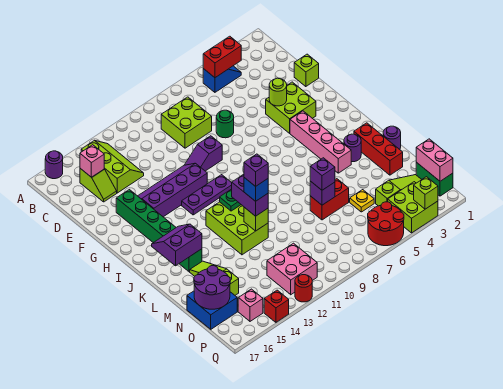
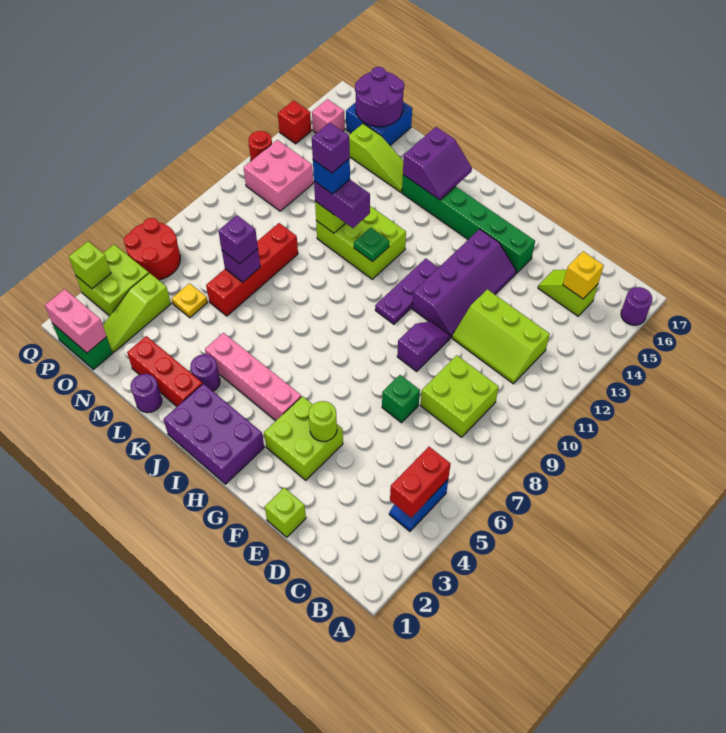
lime 2x3 slope [81,140,144,193] -> lime 2x3 slope moved to [452,289,550,384]
pink 1x1 brick [80,145,104,177] -> yellow 1x1 brick [563,251,604,299]
green 1x1 round brick [216,110,234,138] -> green 1x1 brick [382,375,420,423]
none -> purple 2x3 brick [164,384,264,484]
red 1x2 brick [310,179,349,220] -> red 1x4 brick [206,223,298,316]

